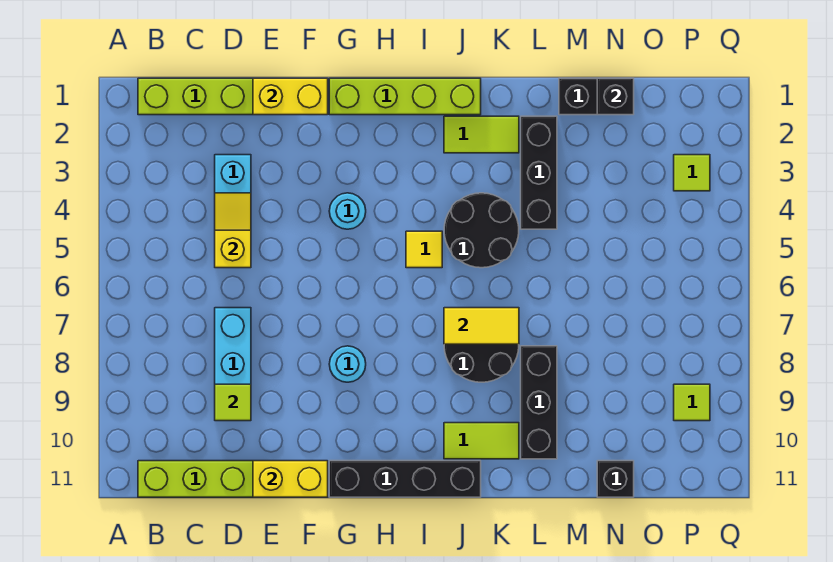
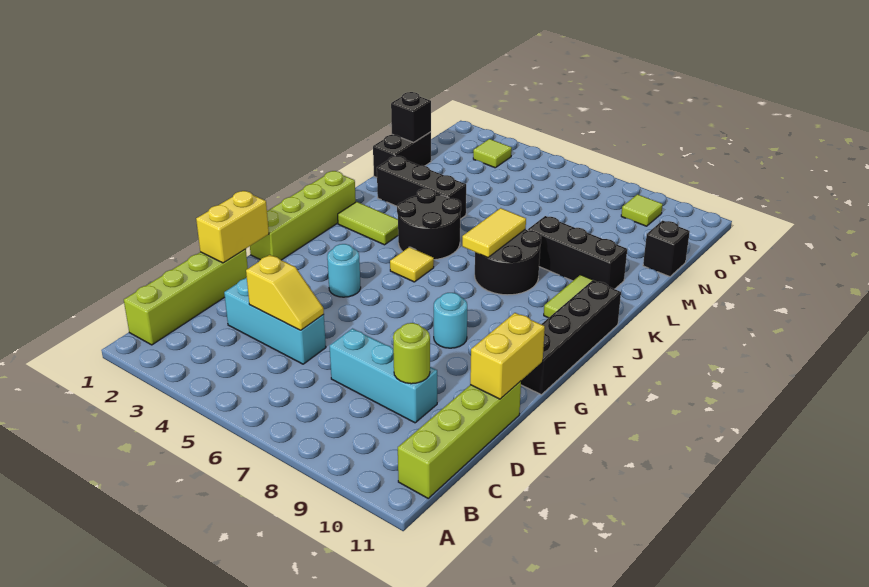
yellow 1x2 slope [215,193,251,268] -> yellow 1x2 slope turned to [246,255,324,330]
lime 1x1 tile [215,384,251,421] -> lime 1x1 round brick [393,323,430,384]
lime 1x2 tile [444,116,519,153] -> lime 1x2 tile turned to [338,202,398,245]

